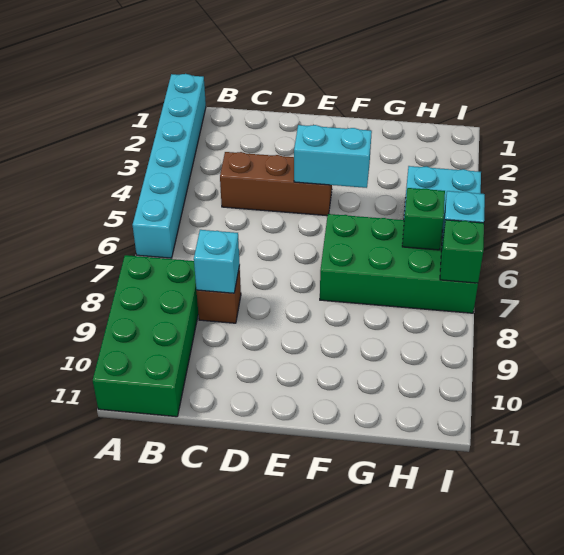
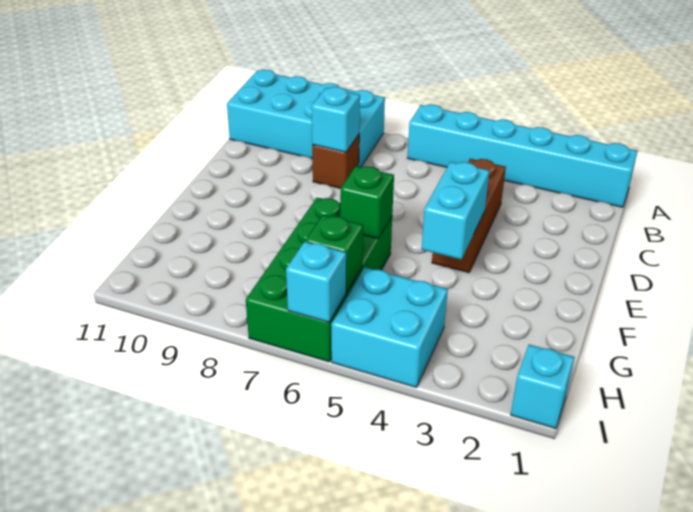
green 2x4 brick [93,255,198,417] -> cyan 2x4 brick [227,70,385,167]
none -> cyan 1x1 brick [511,345,574,429]
green 1x1 brick [440,220,484,283] -> green 1x1 brick moved to [340,166,394,239]

